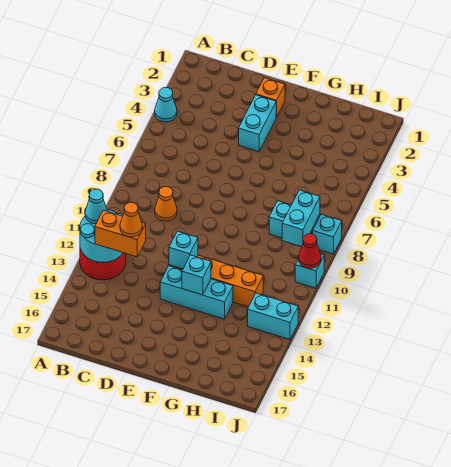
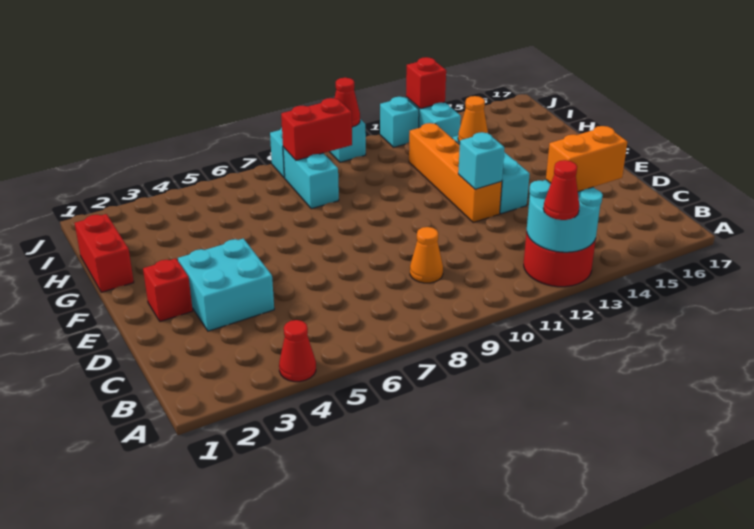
cyan 1x1 cone [155,87,177,122] -> red 1x1 cone [279,320,316,382]
cyan 1x1 cone [85,189,107,224] -> red 1x1 cone [543,160,579,220]
orange 1x2 brick [95,210,146,257] -> orange 1x2 brick turned to [546,126,627,192]
orange 1x1 cone [120,202,142,237] -> orange 1x1 cone moved to [458,96,488,143]
orange 1x1 brick [256,78,285,117] -> red 1x1 brick [143,259,193,322]
cyan 1x2 brick [239,95,276,152] -> cyan 2x2 brick [178,238,274,331]
cyan 1x1 brick [182,255,211,295] -> cyan 1x1 brick moved to [380,97,419,147]
none -> red 1x2 brick [75,214,134,292]
cyan 1x2 brick [282,190,320,247] -> red 1x2 brick [281,98,352,160]
none -> red 1x1 brick [406,57,446,109]

